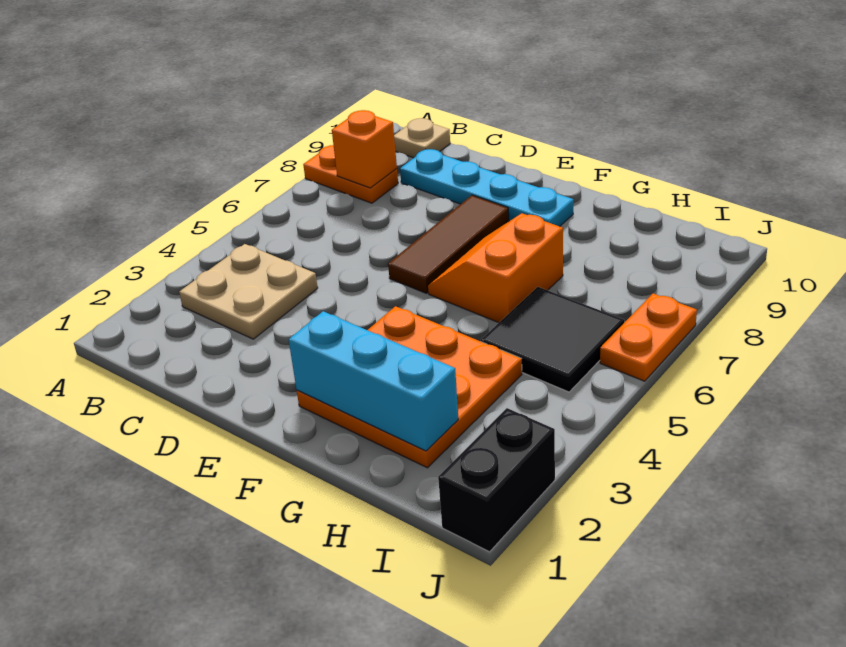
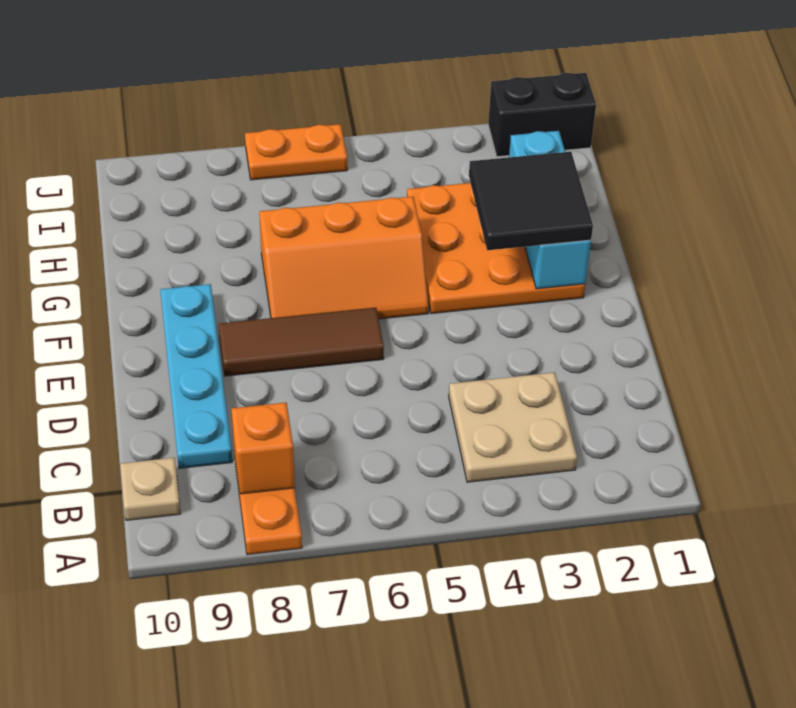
orange 2x2 slope [428,213,563,323] -> orange 2x3 slope [259,197,429,319]
black 2x2 tile [481,287,624,392] -> black 2x2 tile moved to [469,152,593,250]

